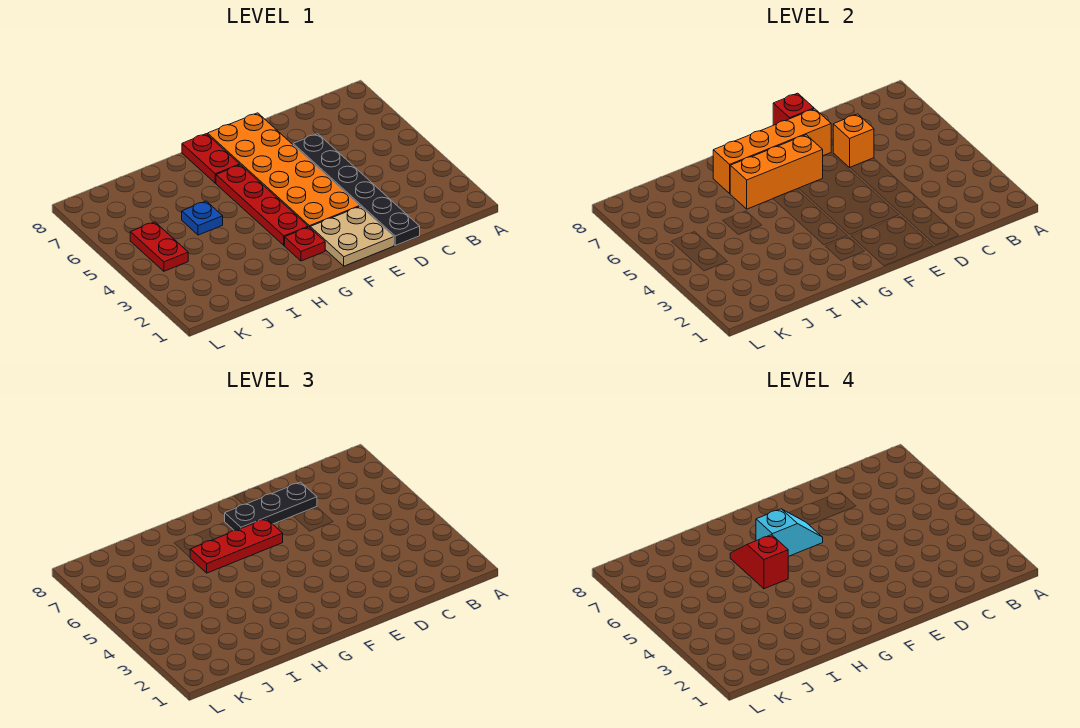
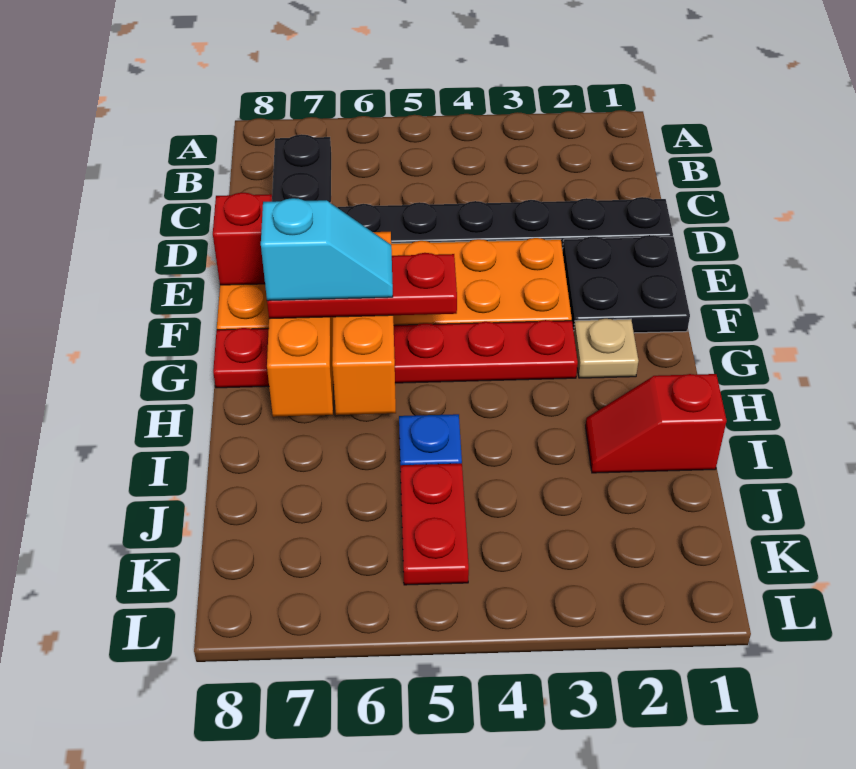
orange 1x1 brick [833,114,874,167] -> none
tan 2x2 plate [310,206,394,266] -> black 2x2 plate [563,235,690,333]
red 1x3 plate [190,518,283,573] -> red 1x3 plate turned to [267,253,457,319]
cyan 1x2 slope [756,509,823,556] -> cyan 1x2 slope turned to [261,198,393,301]
red 1x1 plate [285,227,325,261] -> tan 1x1 plate [574,319,639,378]
red 1x2 slope [730,535,788,589] -> red 1x2 slope moved to [586,374,727,473]
red 1x2 plate [130,222,188,271] -> red 1x2 plate turned to [400,464,469,585]

